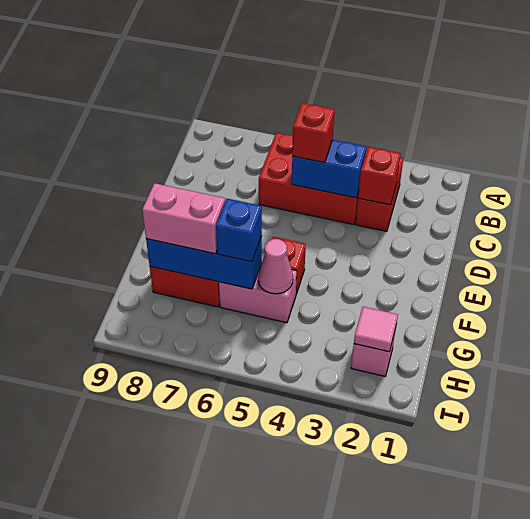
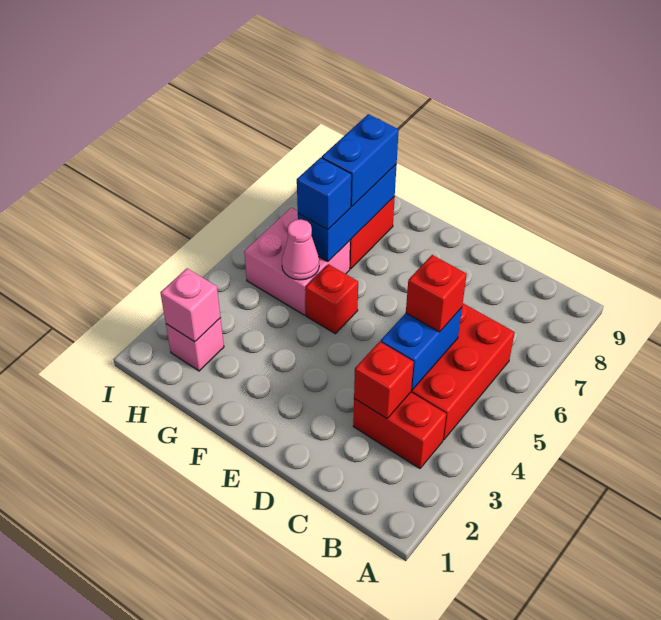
pink 1x2 brick [219,270,297,323] -> pink 2x2 brick [244,208,350,315]
pink 1x2 brick [142,183,225,254] -> blue 1x2 brick [322,114,399,206]
pink 1x1 tile [354,307,398,352] -> pink 1x1 brick [160,268,221,342]

